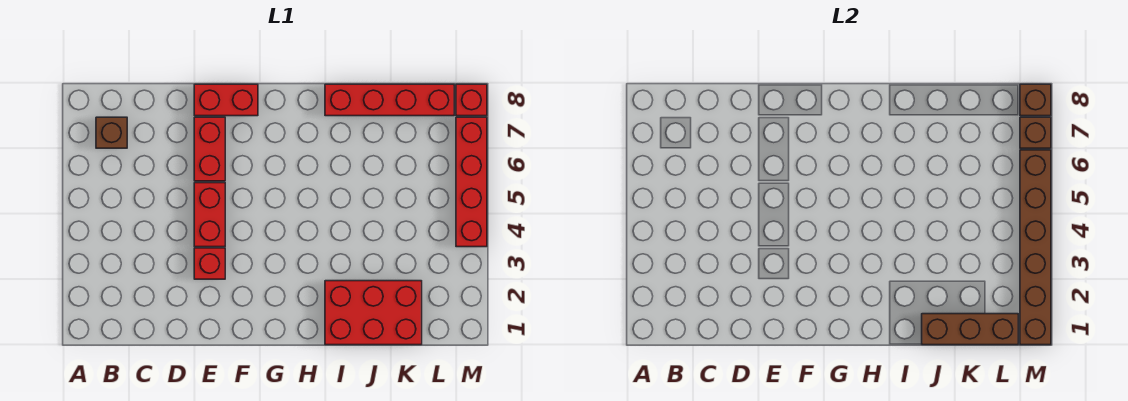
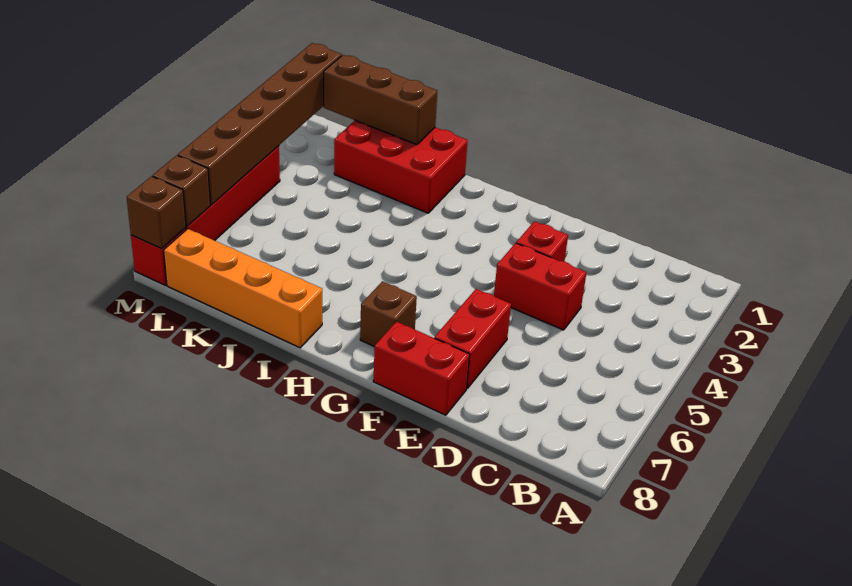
brown 1x1 brick [96,117,127,148] -> brown 1x1 brick moved to [360,281,417,347]
red 1x2 brick [194,183,225,247] -> red 1x2 brick turned to [494,243,586,330]
red 1x4 brick [325,84,454,116] -> orange 1x4 brick [164,229,322,348]

